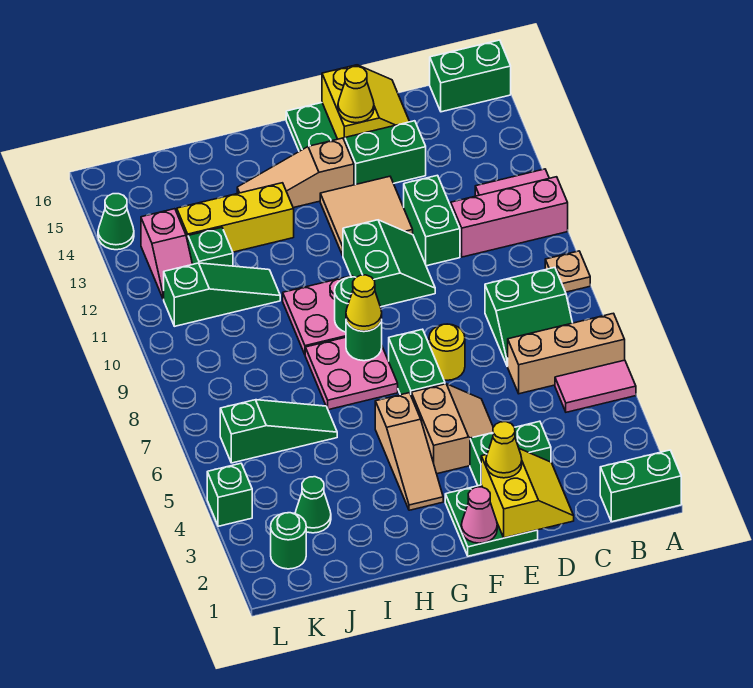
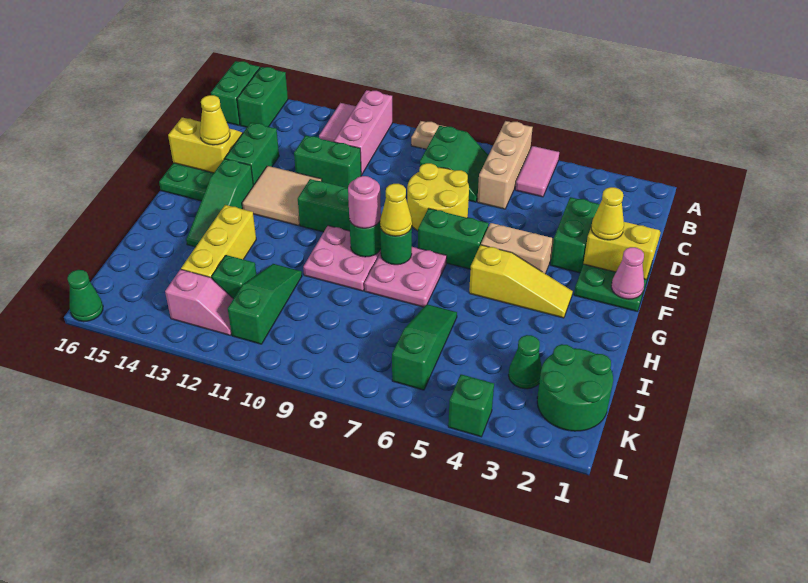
green 1x2 brick [600,450,681,522] -> green 1x2 brick moved to [237,67,288,127]
yellow 1x1 round brick [429,324,465,380] -> yellow 2x2 round brick [407,163,469,231]
tan 1x3 slope [237,138,354,208] -> green 1x3 slope [186,159,253,247]
tan 1x3 slope [375,393,443,510] -> yellow 1x3 slope [469,245,573,318]
none -> pink 1x1 round brick [348,176,381,228]
green 1x1 round brick [271,513,306,569] -> green 2x2 round brick [537,344,613,431]
green 1x1 cone [98,194,134,250] -> green 1x1 cone moved to [67,270,103,322]

